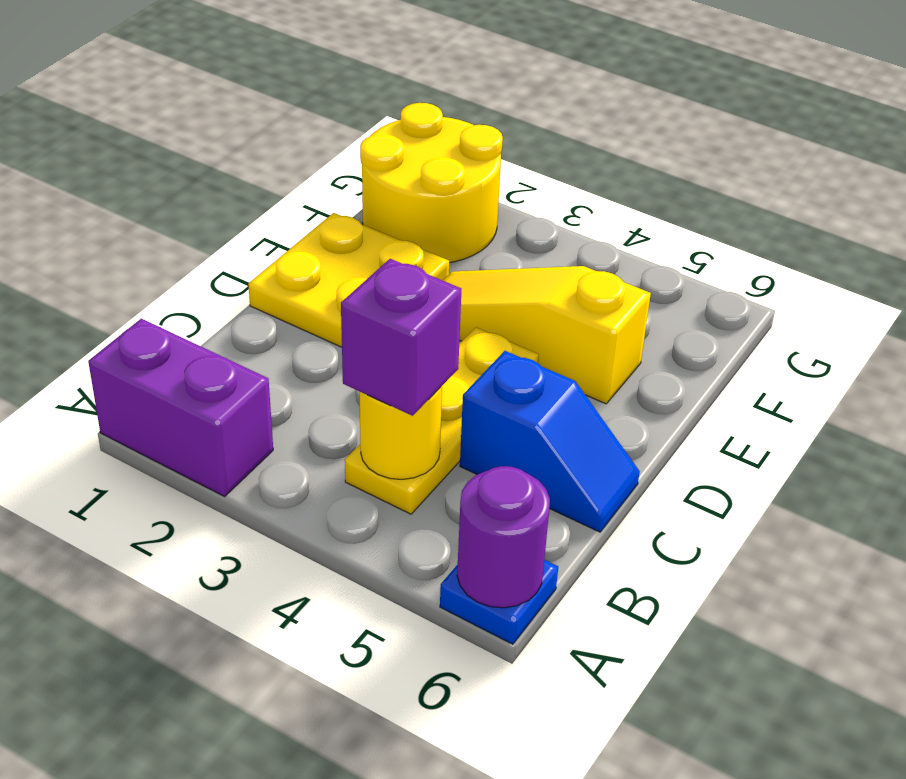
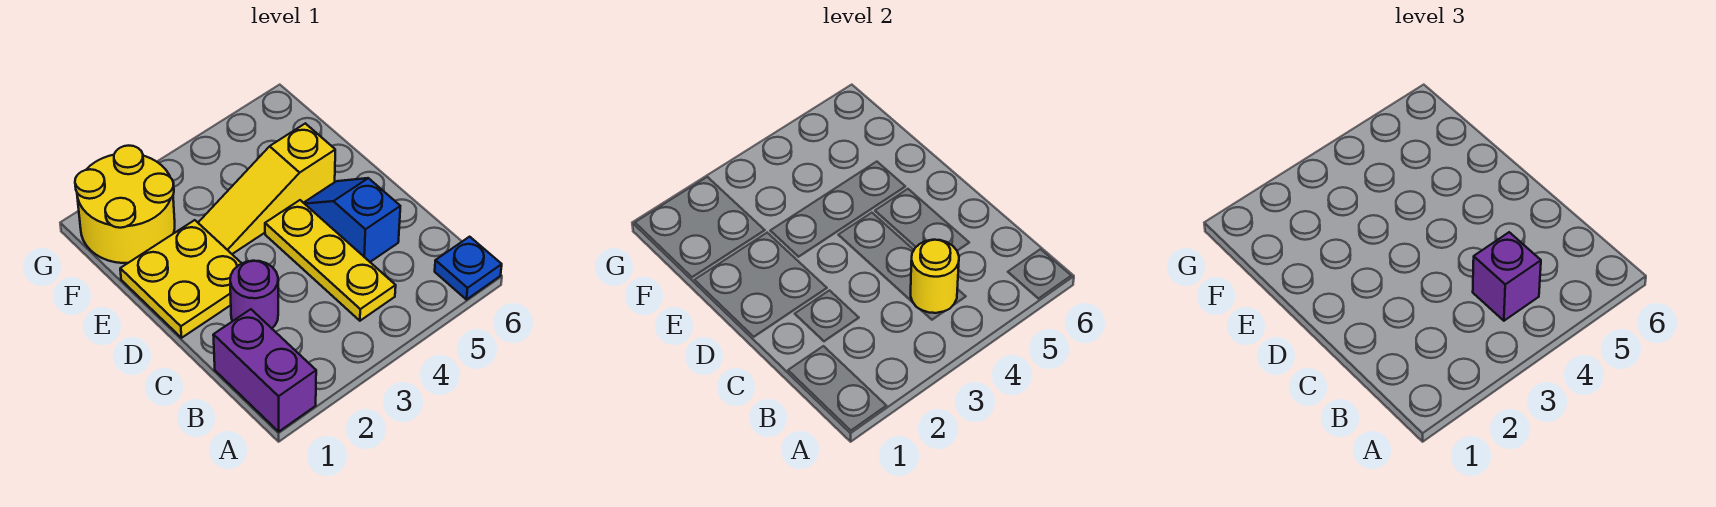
purple 1x2 brick [88,319,273,496] -> purple 1x2 brick turned to [213,309,316,432]
purple 1x1 round brick [457,466,550,608] -> purple 1x1 round brick moved to [230,261,278,328]
blue 1x2 slope [460,351,640,532] -> blue 1x2 slope turned to [304,178,400,262]

